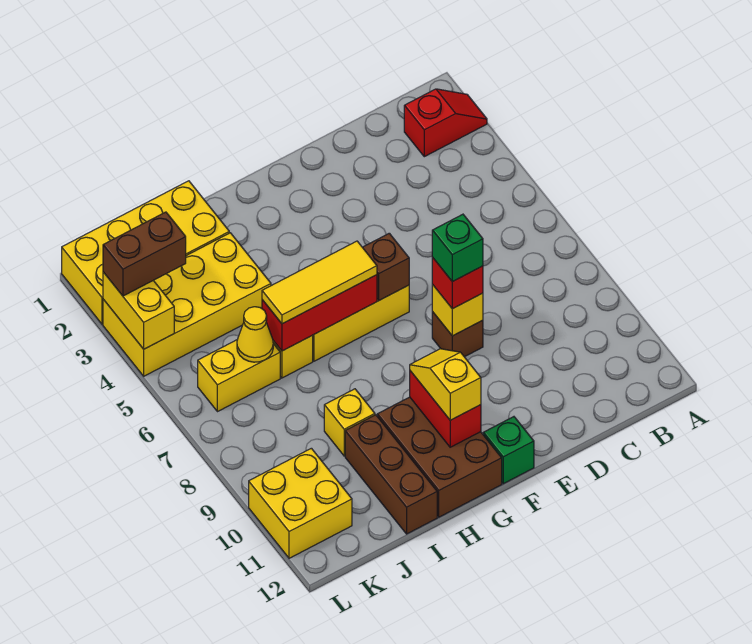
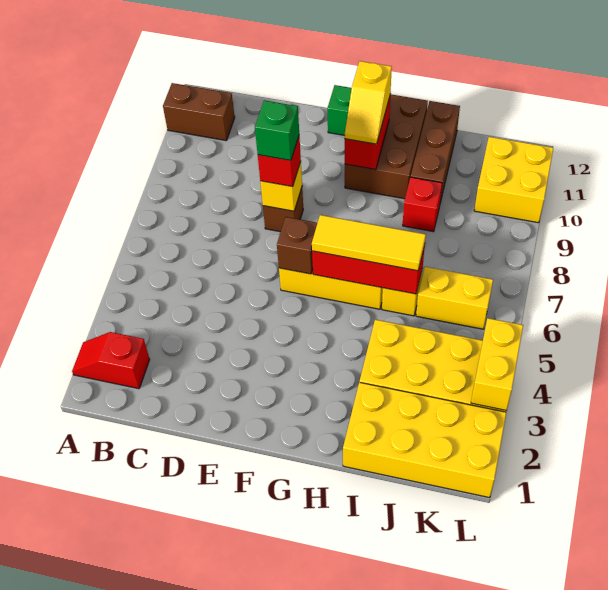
yellow 1x1 brick [324,389,375,456] -> red 1x1 brick [403,177,442,232]
yellow 1x1 cone [237,307,273,362] -> none
brown 1x2 brick [103,212,186,296] -> brown 1x2 brick moved to [163,83,235,141]

